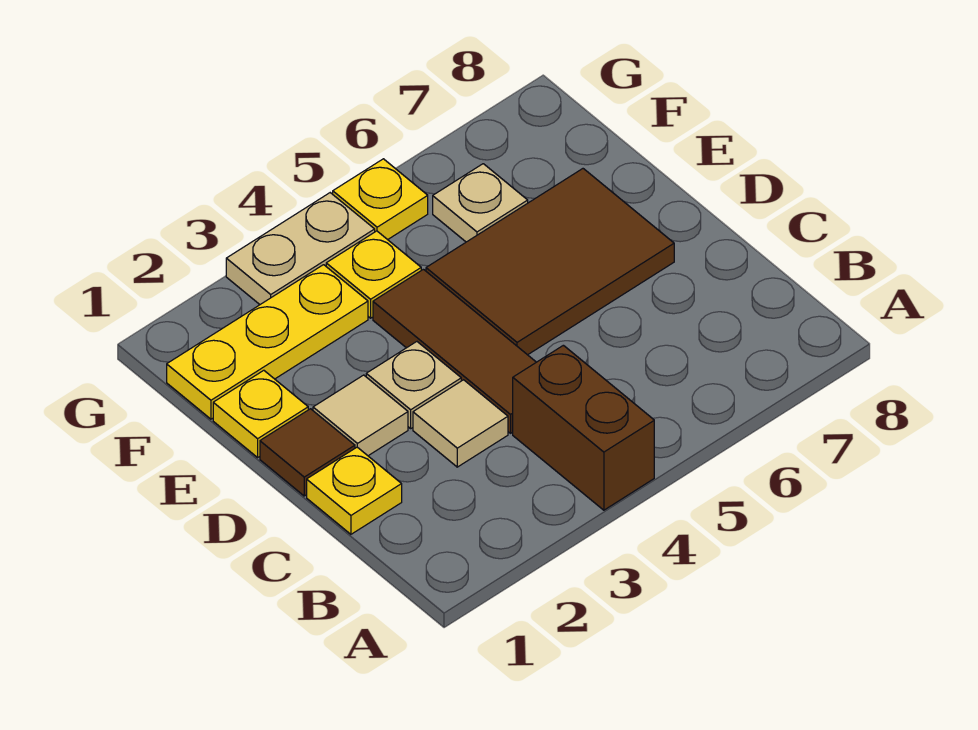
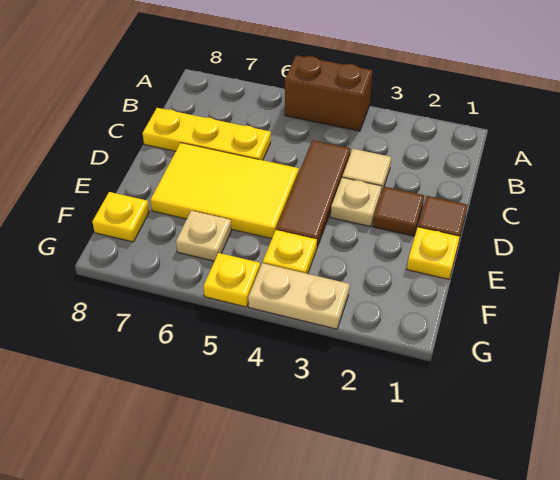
brown 1x2 brick [513,345,654,510] -> brown 1x2 brick turned to [285,55,372,131]
yellow 1x1 plate [307,447,402,534] -> yellow 1x1 plate moved to [92,192,149,242]
tan 1x1 tile [313,375,408,456] -> brown 1x1 tile [373,187,424,236]
brown 2x3 tile [426,169,674,355] -> yellow 2x3 tile [151,143,299,239]
yellow 1x3 plate [167,265,368,419] -> yellow 1x3 plate moved to [143,108,271,160]

